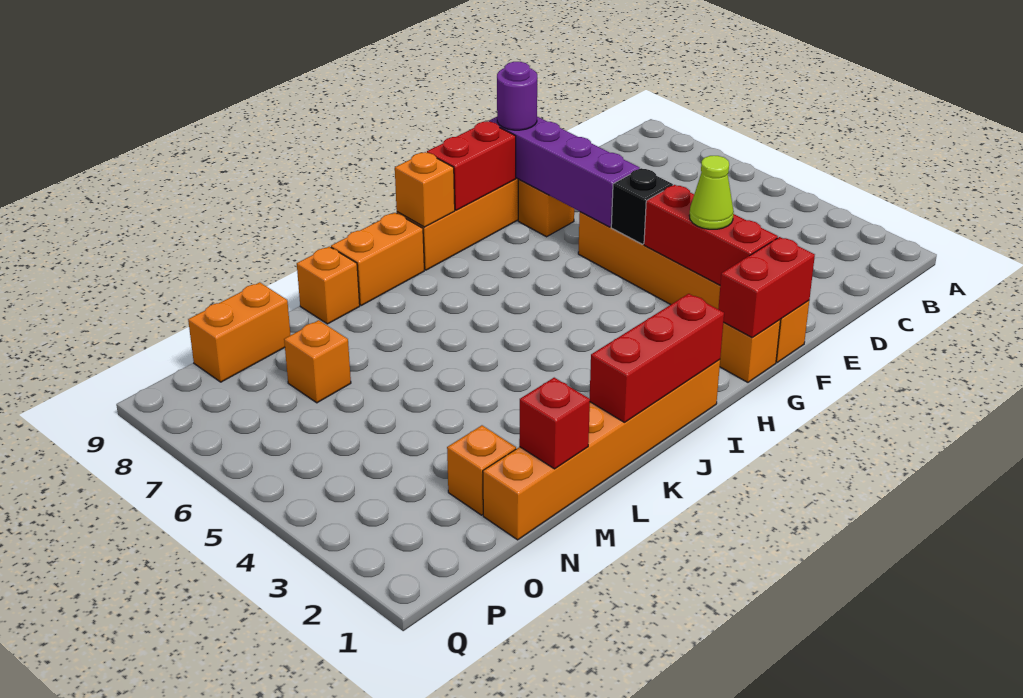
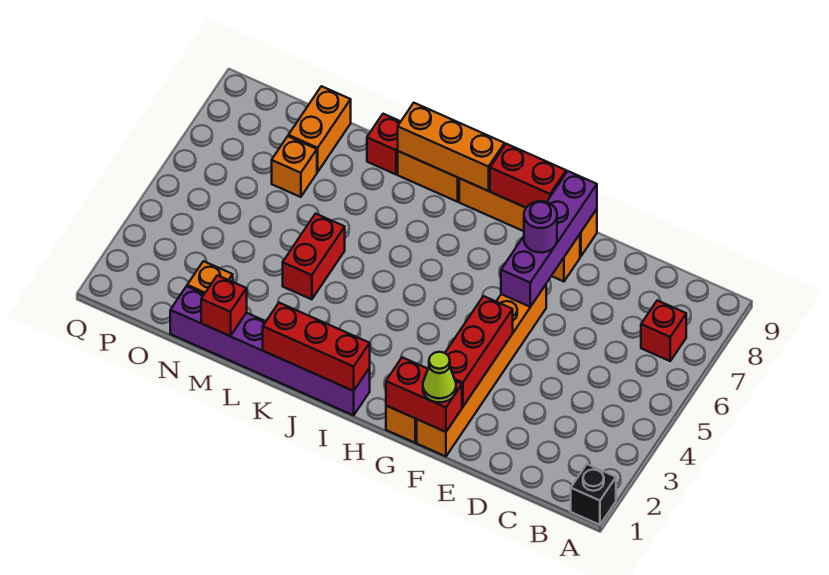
none -> red 1x1 brick [641,300,686,361]
lime 1x1 cone [689,156,734,229] -> lime 1x1 cone moved to [423,352,456,402]
black 1x1 brick [611,168,673,244] -> black 1x1 brick moved to [571,464,616,525]
purple 1x1 round brick [497,62,537,130] -> purple 1x1 round brick moved to [524,201,557,253]
orange 1x6 brick [483,360,720,540] -> purple 1x6 brick [170,286,370,415]
orange 1x1 brick [395,152,455,227] -> orange 1x3 brick [398,103,505,191]
none -> red 1x2 brick [283,214,345,299]
orange 1x1 brick [297,247,360,324] -> red 1x1 brick [367,114,401,174]
orange 1x2 brick [188,282,290,382] -> orange 1x2 brick turned to [288,86,351,172]

